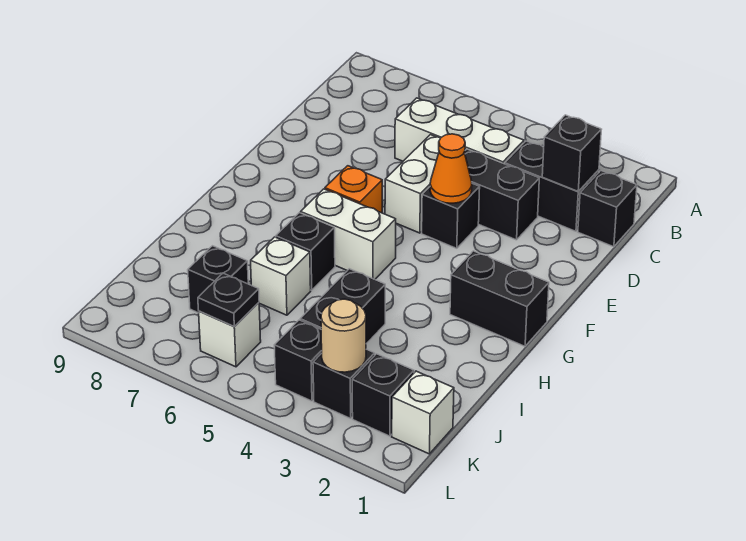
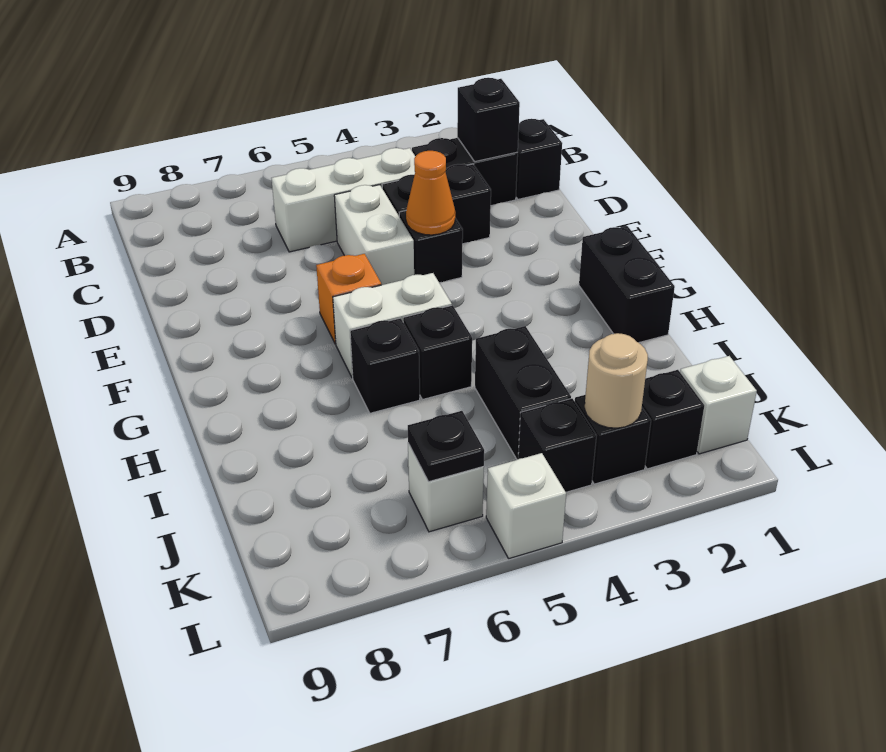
black 1x2 brick [450,251,549,346] -> black 1x2 brick turned to [579,226,675,343]
white 1x1 brick [251,237,311,315] -> white 1x1 brick moved to [486,453,566,558]
black 1x1 brick [188,246,248,313] -> black 1x1 brick moved to [403,305,472,400]

